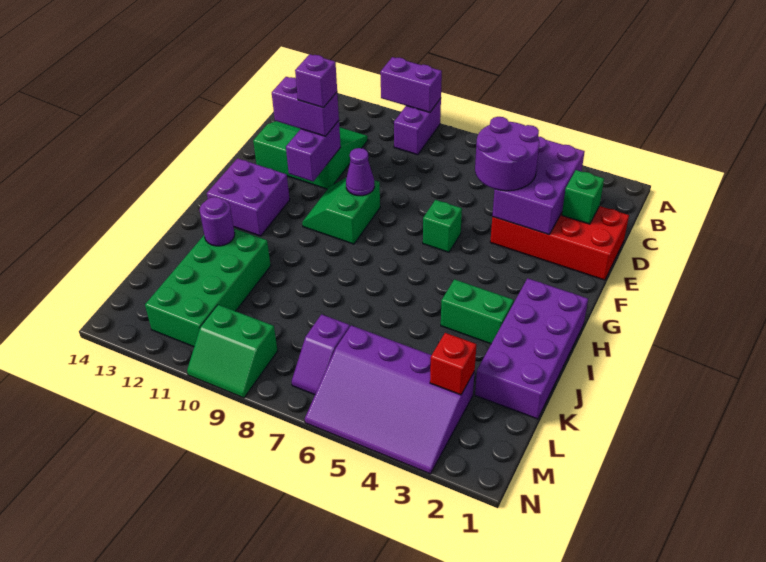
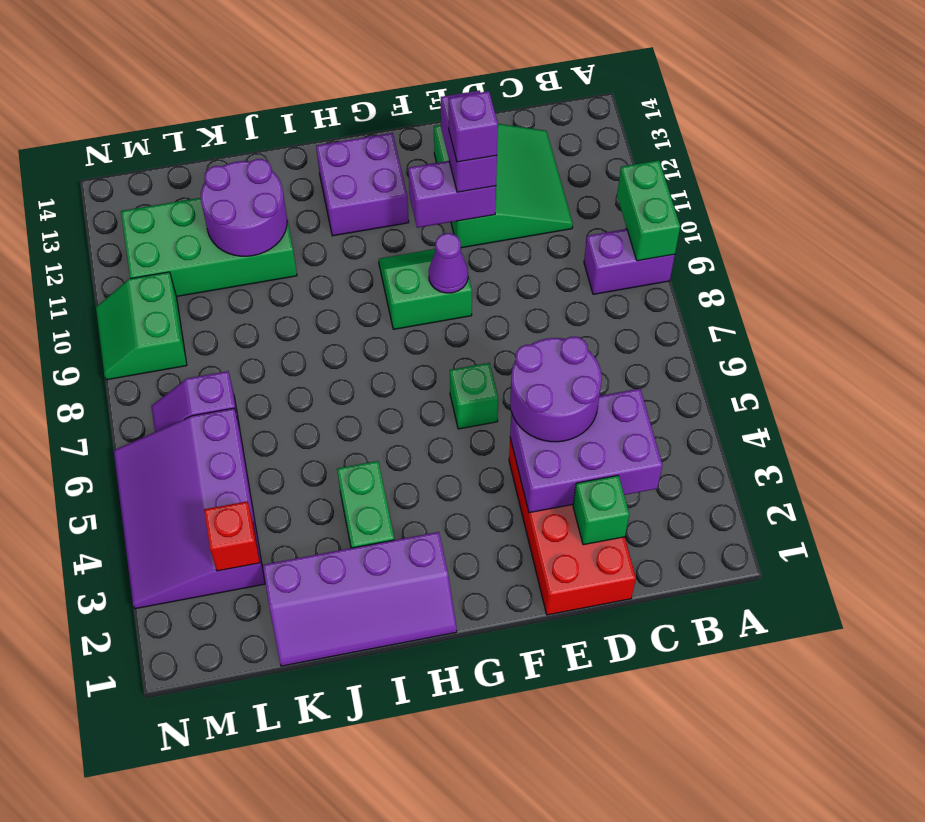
purple 1x2 brick [380,57,442,112] -> green 1x2 brick [617,160,680,261]
purple 2x4 brick [475,278,588,419] -> purple 2x4 slope [262,532,457,666]
purple 1x1 round brick [200,197,235,246] -> purple 2x2 round brick [201,159,287,256]

